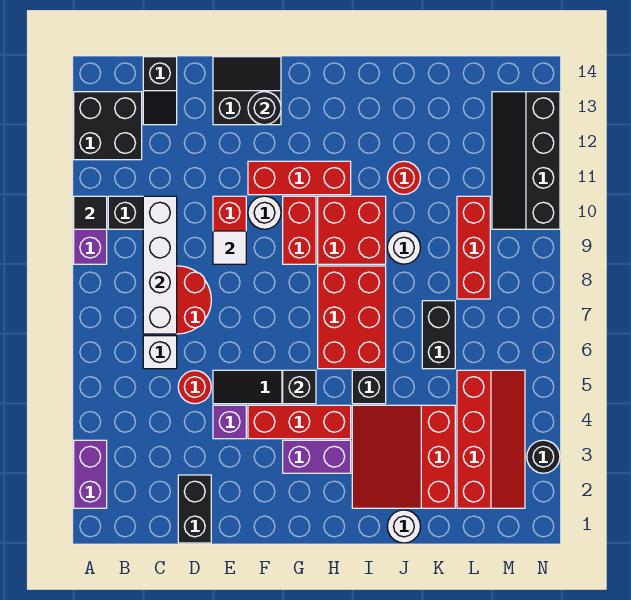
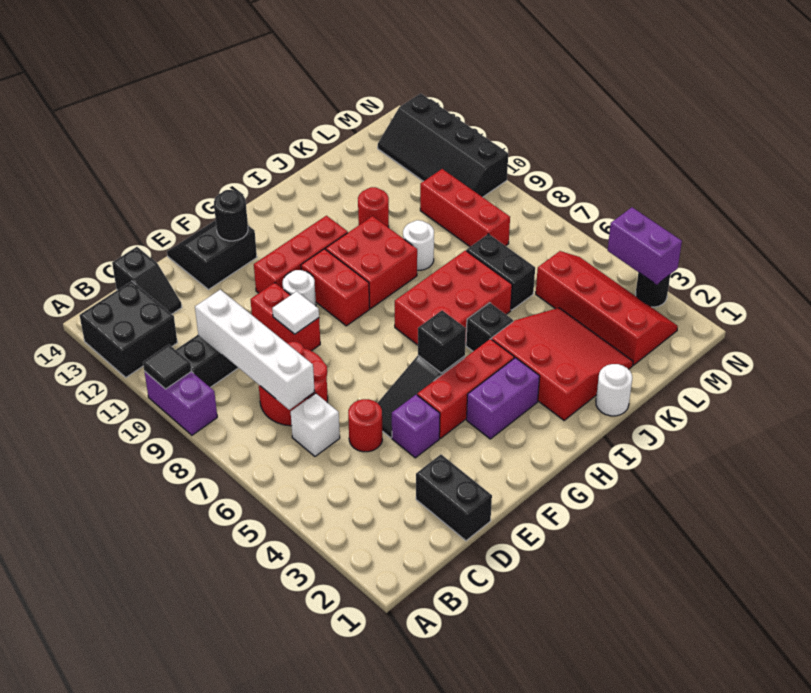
purple 1x2 brick [74,440,107,508] -> purple 1x2 brick moved to [608,207,682,285]
red 2x3 brick [318,266,386,369] -> red 2x3 brick turned to [395,250,512,345]
red 3x3 slope [352,405,455,508] -> red 3x3 slope turned to [492,308,633,421]

